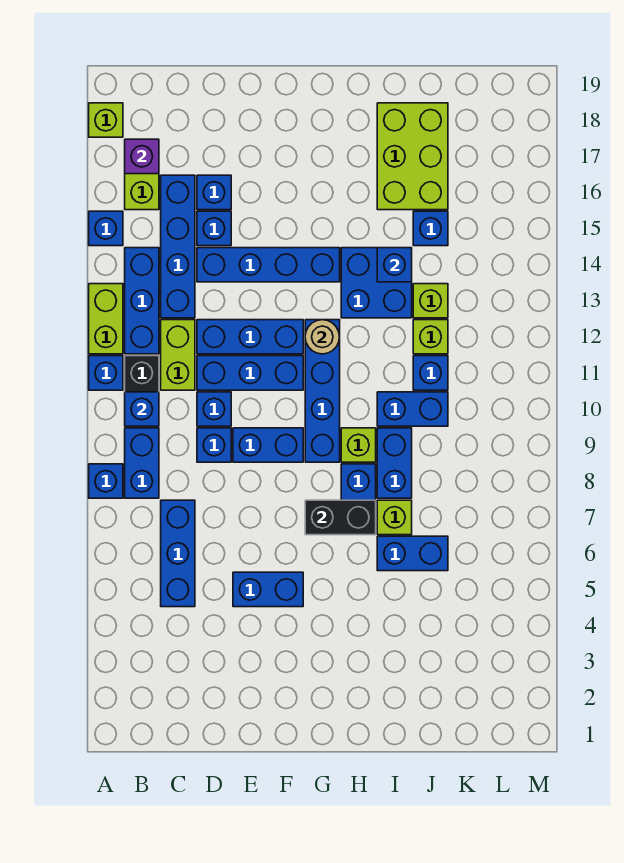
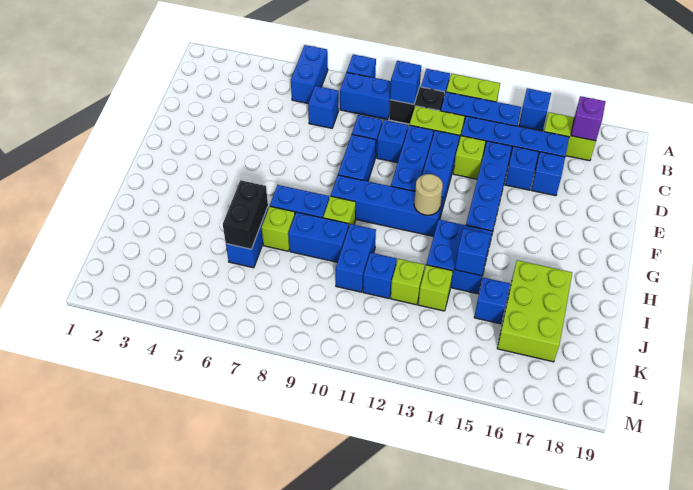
lime 1x1 brick [89,103,123,137] -> lime 1x1 brick moved to [453,136,486,179]
blue 1x3 brick [161,500,195,607] -> blue 1x1 brick [308,86,339,128]
blue 1x2 brick [233,572,303,607] -> blue 1x2 brick moved to [291,45,328,103]
black 1x2 brick [305,500,376,535] -> black 1x2 brick moved to [223,180,268,249]
lime 2x3 brick [377,103,448,210] -> lime 2x3 brick turned to [497,260,572,362]

